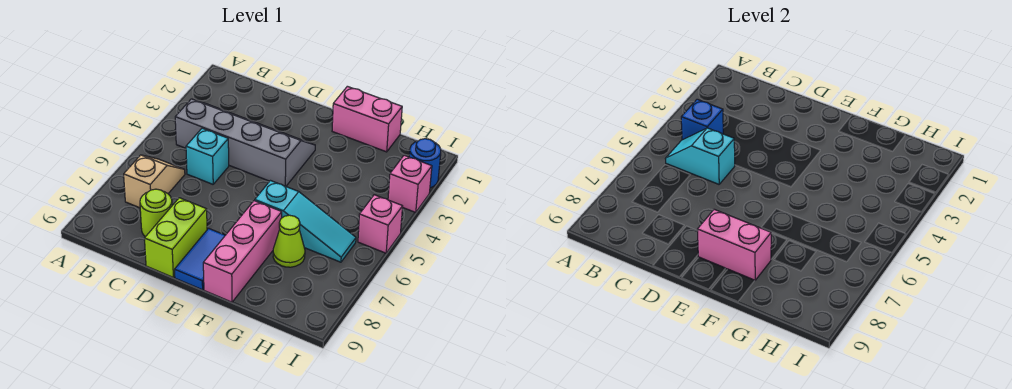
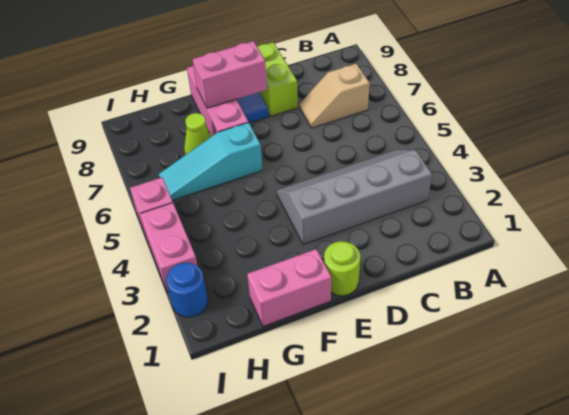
grey 2x4 slope [175,99,315,186] -> grey 2x4 slope turned to [277,149,432,244]
blue 1x1 brick [681,99,723,140] -> none
cyan 1x2 slope [665,128,735,184] -> none
tan 1x2 slope [124,155,185,208] -> tan 1x2 slope turned to [300,64,370,128]
cyan 1x1 brick [186,128,229,184] -> none
lime 1x1 round brick [140,189,172,237] -> lime 1x1 round brick moved to [324,241,360,296]
pink 1x1 brick [388,155,432,212] -> pink 1x2 brick [140,203,198,292]

